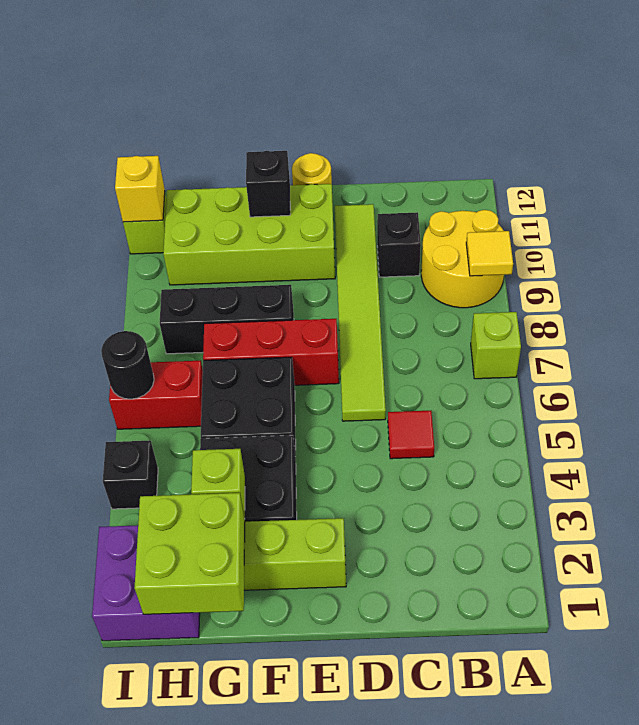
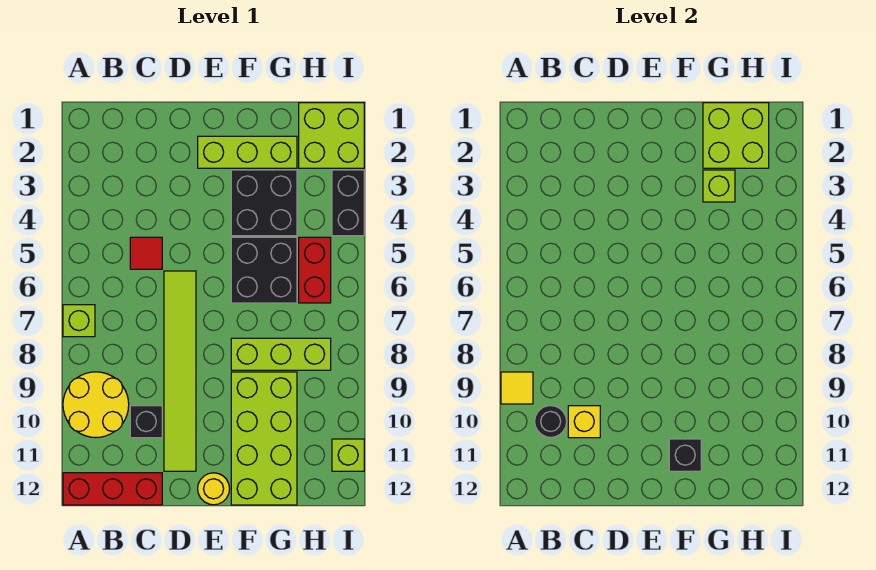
red 1x3 brick [203,319,339,385] -> red 1x3 brick moved to [63,473,162,505]
lime 2x4 brick [163,184,335,285] -> lime 2x4 brick turned to [231,372,297,505]
black 1x3 brick [160,285,294,354] -> lime 1x3 brick [231,338,331,370]
purple 2x2 brick [92,525,200,641] -> lime 2x2 brick [299,103,364,168]
red 1x2 brick [109,361,203,429] -> red 1x2 brick turned to [299,237,331,303]
black 1x1 brick [103,441,158,509] -> black 1x2 brick [332,170,364,236]
black 1x1 round brick [101,331,154,399] -> black 1x1 round brick moved to [535,406,567,438]
yellow 1x1 brick [115,156,165,222] -> yellow 1x1 brick moved to [568,406,600,438]

